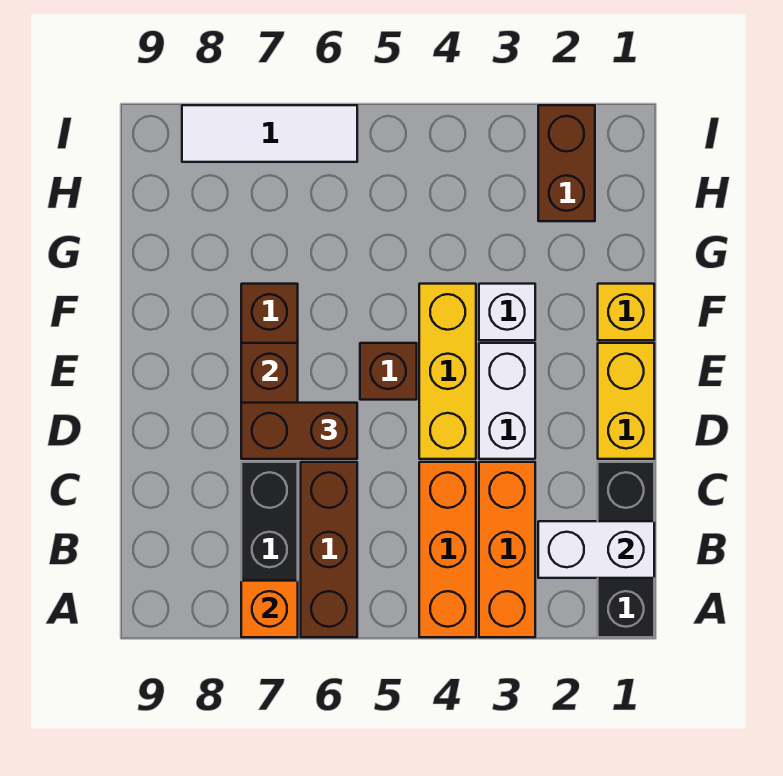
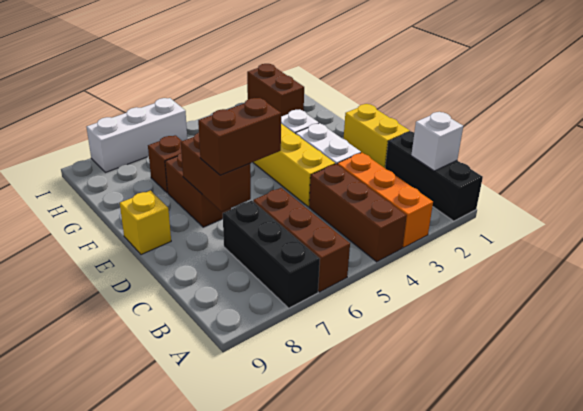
orange 1x3 brick [419,462,476,637] -> brown 1x3 brick [309,164,407,262]
orange 1x1 brick [241,581,298,637] -> none
white 1x2 brick [538,521,654,578] -> white 1x1 brick [411,112,463,171]
brown 1x1 brick [360,343,417,400] -> brown 1x1 brick moved to [148,135,182,193]
yellow 1x1 brick [598,284,654,340] -> yellow 1x1 brick moved to [120,191,171,255]
white 1x3 tile [182,105,357,162] -> white 1x3 brick [87,98,187,173]

